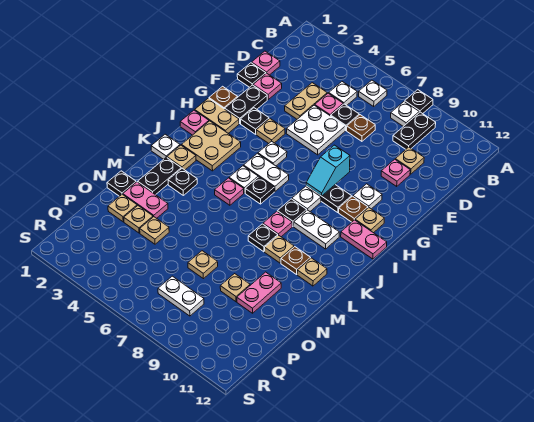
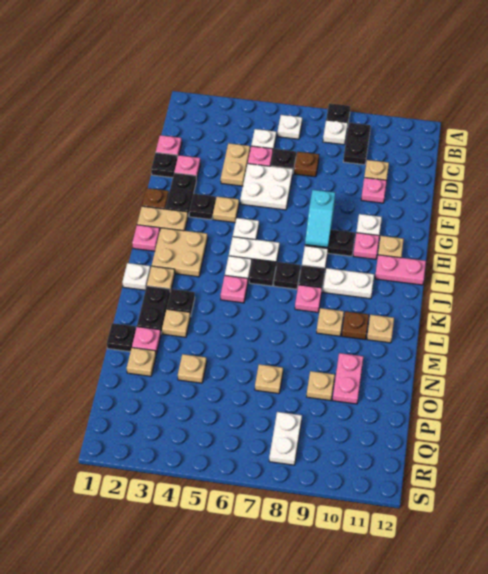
brown 1x1 plate [339,196,368,222] -> pink 1x1 plate [353,233,379,259]
black 1x1 plate [248,224,278,252] -> black 1x1 plate moved to [274,262,300,289]
pink 1x2 plate [123,182,168,218] -> pink 1x1 plate [132,327,161,354]
tan 1x1 plate [124,206,153,233] -> tan 1x1 plate moved to [162,309,190,337]
white 1x2 plate [158,276,204,316] -> white 1x2 plate turned to [269,412,302,465]

